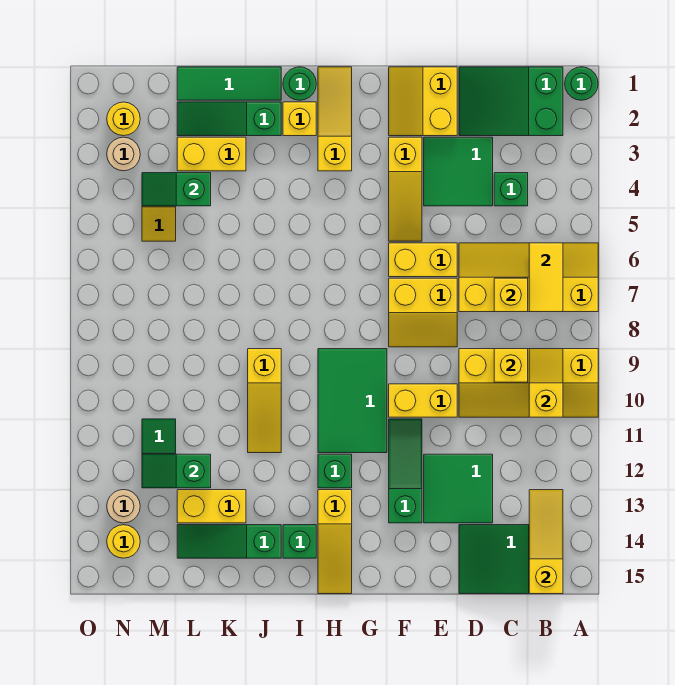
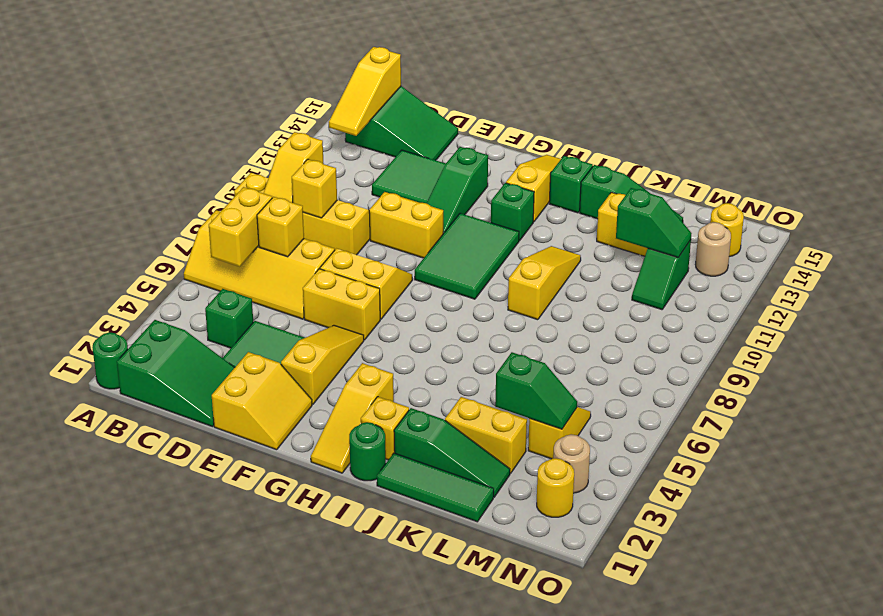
yellow 1x2 tile [529,243,563,312] -> yellow 1x2 brick [209,187,272,267]

